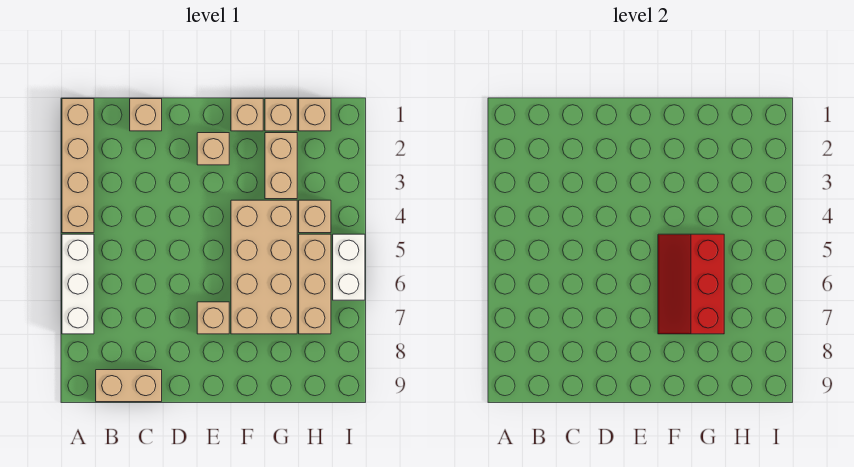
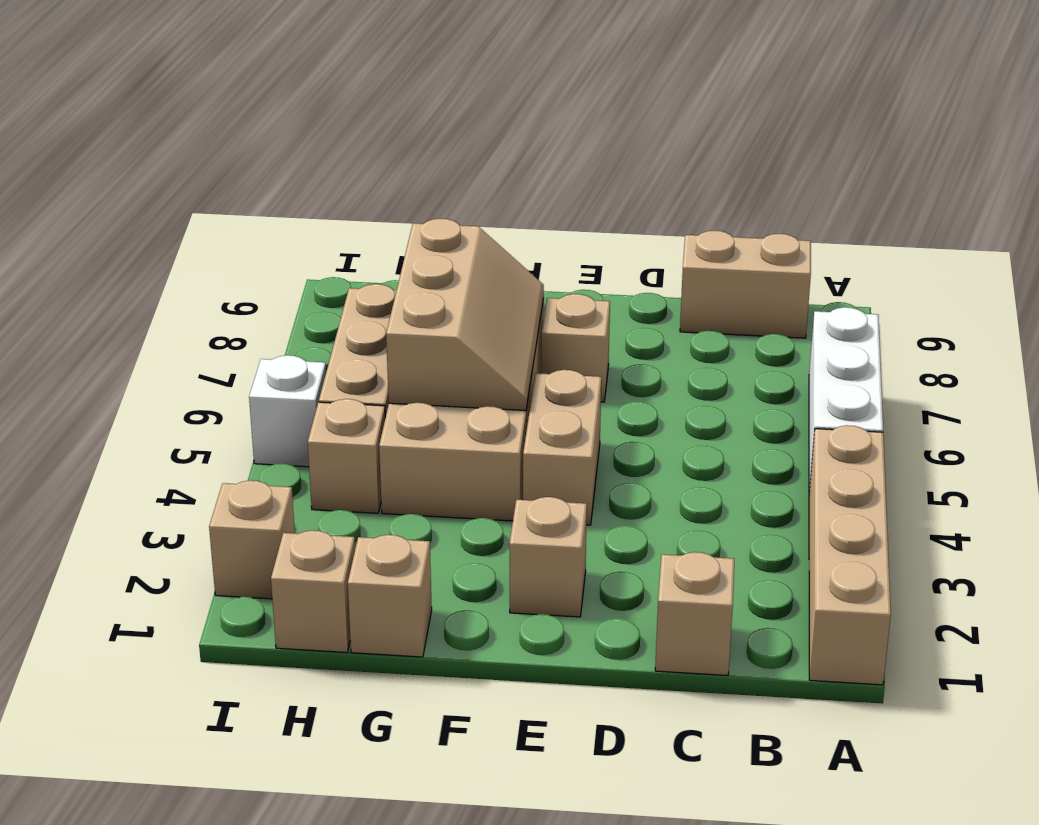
tan 1x1 brick [231,99,263,131] -> tan 1x1 brick moved to [209,480,295,599]
red 2x3 slope [658,234,724,334] -> tan 2x3 slope [386,219,544,411]
tan 1x2 brick [265,133,297,199] -> tan 1x2 brick moved to [523,370,601,525]
white 1x2 brick [333,234,365,300] -> white 1x1 brick [249,355,326,467]

